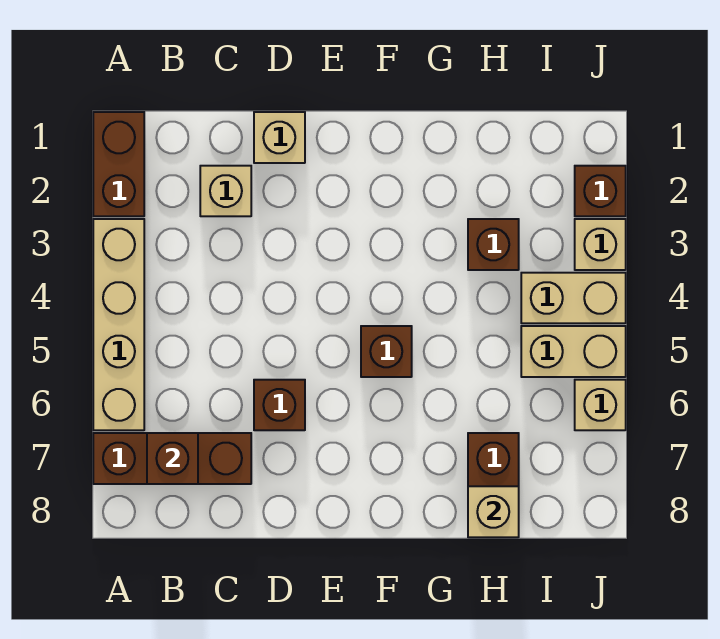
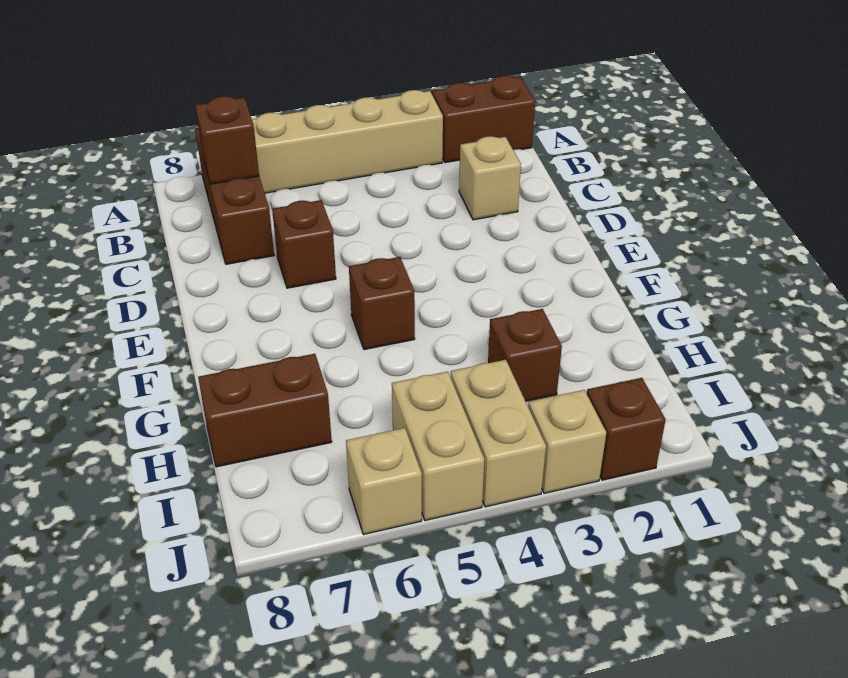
tan 1x1 brick [254,112,305,163] -> none
tan 1x1 brick [468,486,519,537] -> none

